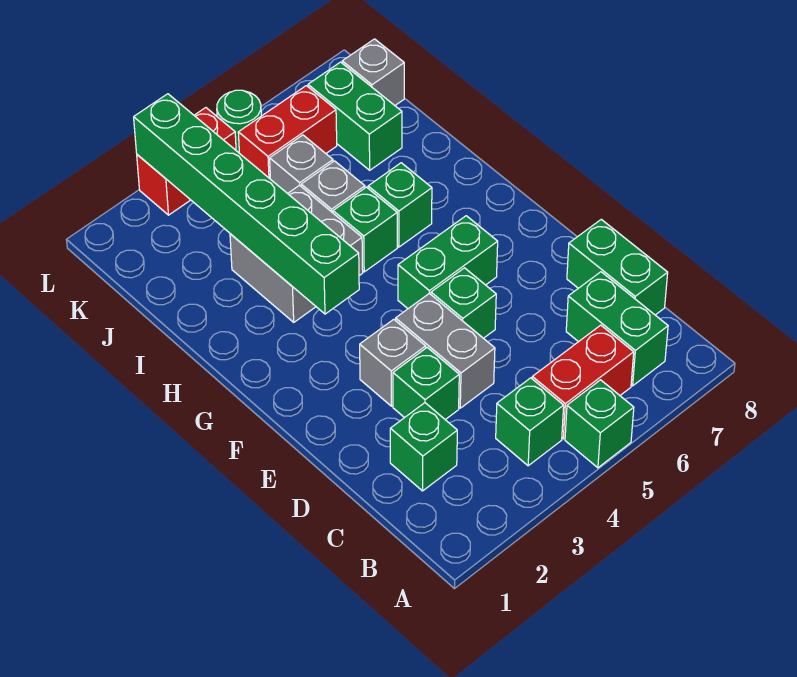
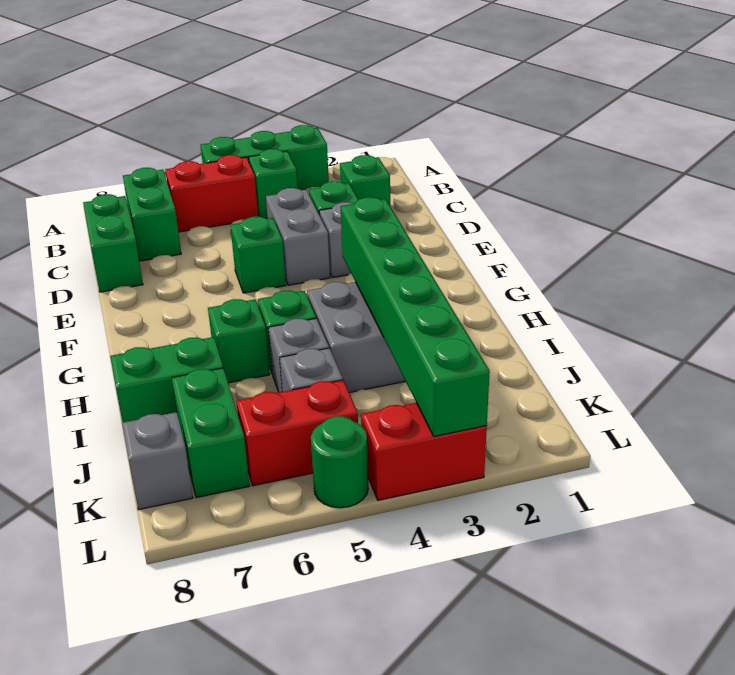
green 1x1 brick [565,380,634,468] -> green 1x3 brick [201,125,329,190]
green 1x2 brick [398,216,498,309] -> green 1x2 brick moved to [110,337,223,422]

